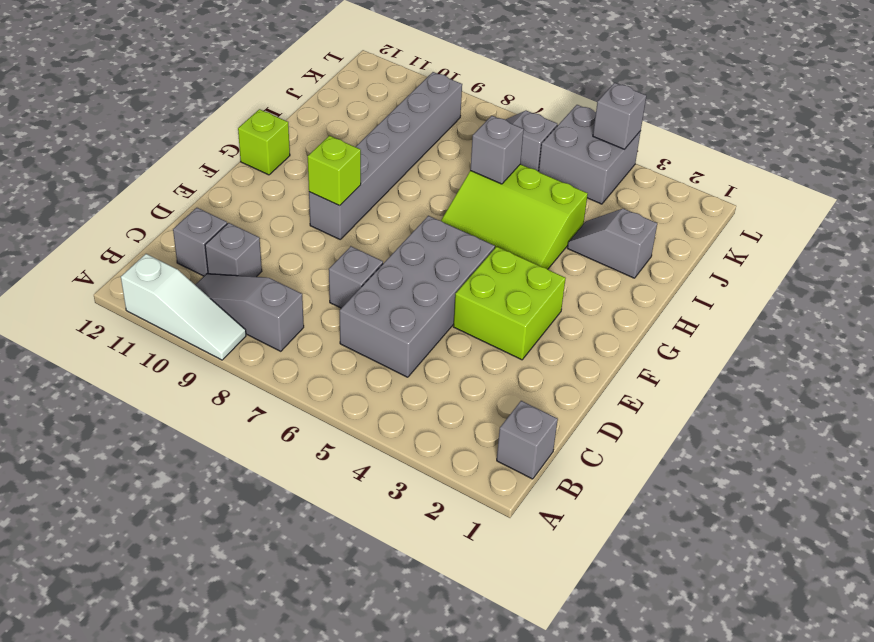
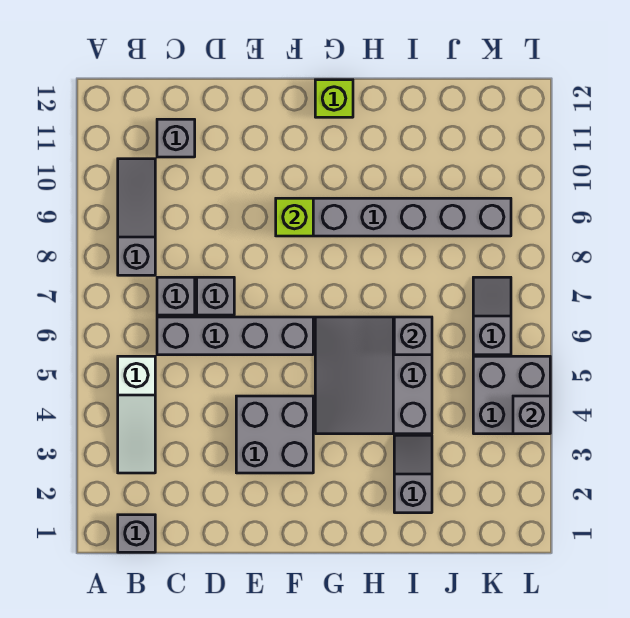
white 1x3 slope [121,254,246,360] -> white 1x3 slope moved to [118,356,155,473]
grey 2x4 brick [340,216,495,377] -> grey 1x4 brick [157,317,313,355]
grey 1x1 brick [205,223,262,277] -> grey 1x1 brick moved to [157,277,195,315]
lime 2x2 brick [454,247,566,360] -> grey 2x2 brick [236,396,313,473]
lime 3x3 slope [441,164,588,269] -> grey 3x3 slope [315,317,432,434]

